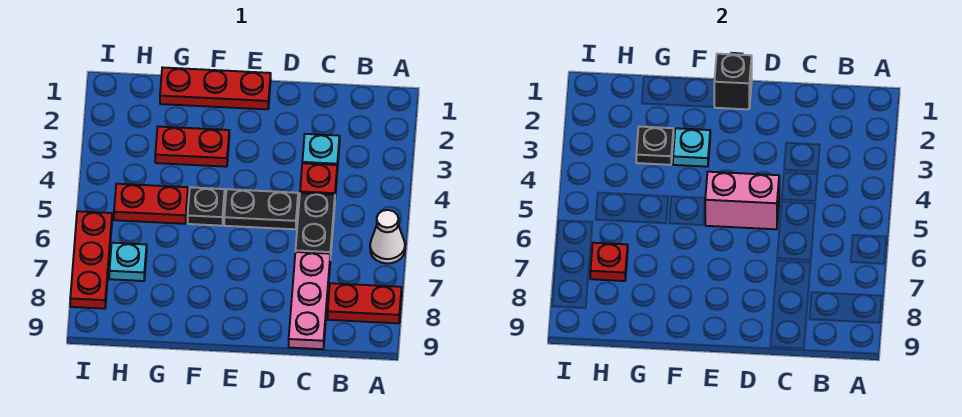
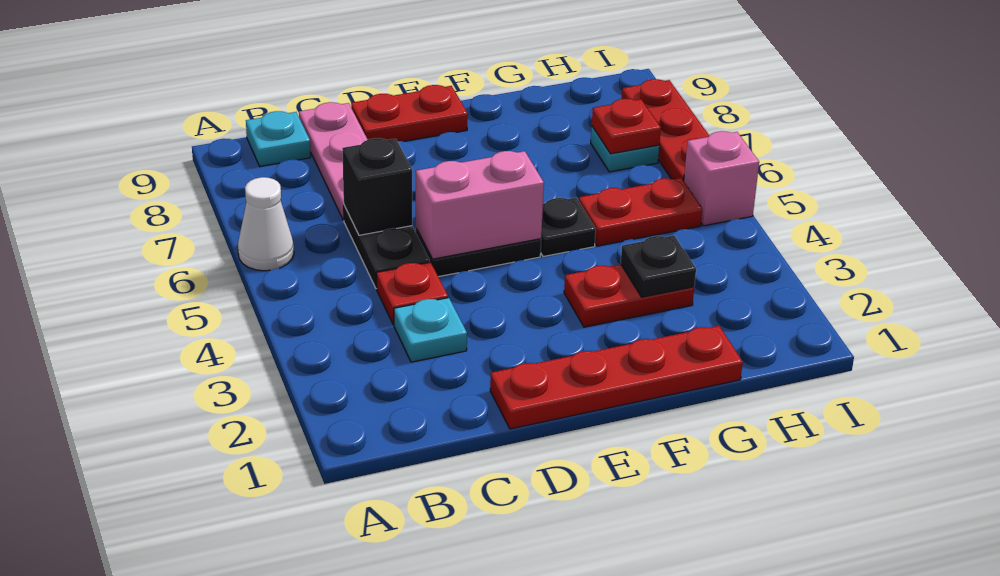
red 1x2 plate [328,283,402,323] -> red 1x2 plate moved to [351,85,468,141]
red 1x3 plate [160,67,271,109] -> red 1x4 plate [490,326,743,429]
black 1x1 brick [714,54,752,109] -> black 1x1 brick moved to [342,138,412,235]
cyan 1x1 plate [673,128,710,167] -> cyan 1x1 plate moved to [246,111,311,166]
none -> pink 1x1 brick [684,131,759,226]

